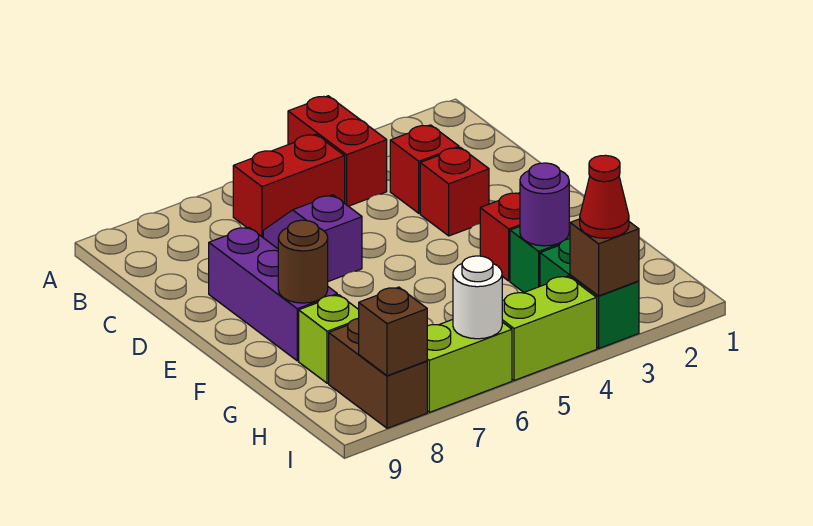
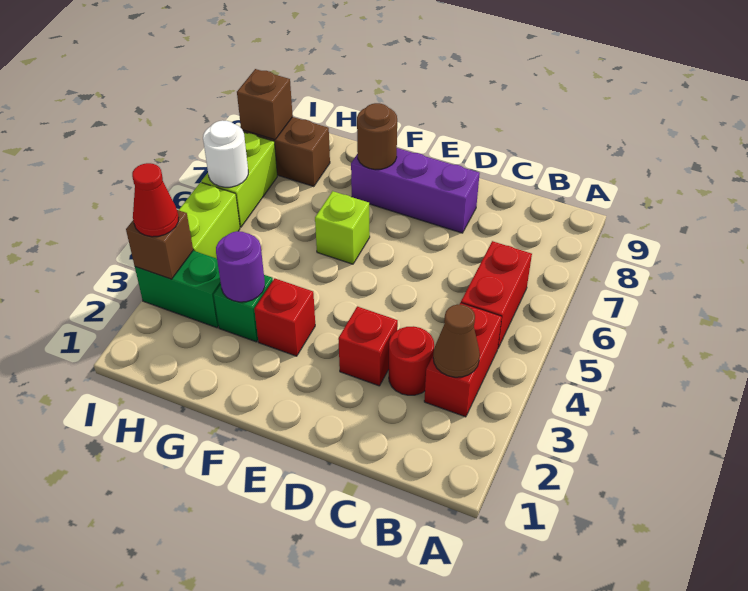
red 1x2 brick [288,96,387,206] -> red 1x2 brick turned to [424,303,502,417]
none -> brown 1x1 cone [433,305,480,377]
red 1x1 brick [390,125,459,213] -> red 1x1 round brick [389,327,434,395]
purple 1x2 slope [263,195,362,281] -> none
lime 1x1 brick [299,295,359,383] -> lime 1x1 brick moved to [315,191,370,264]

